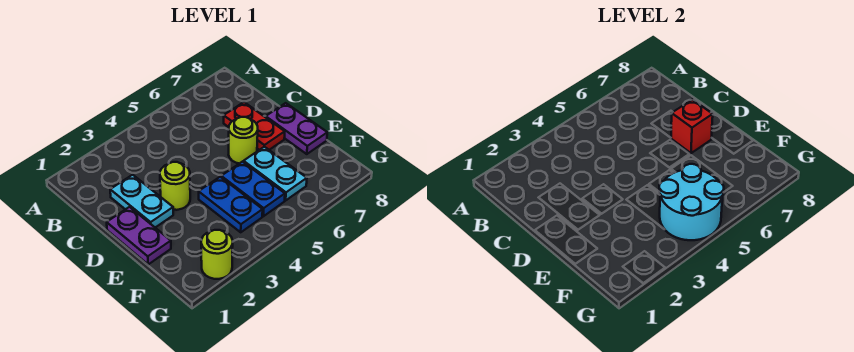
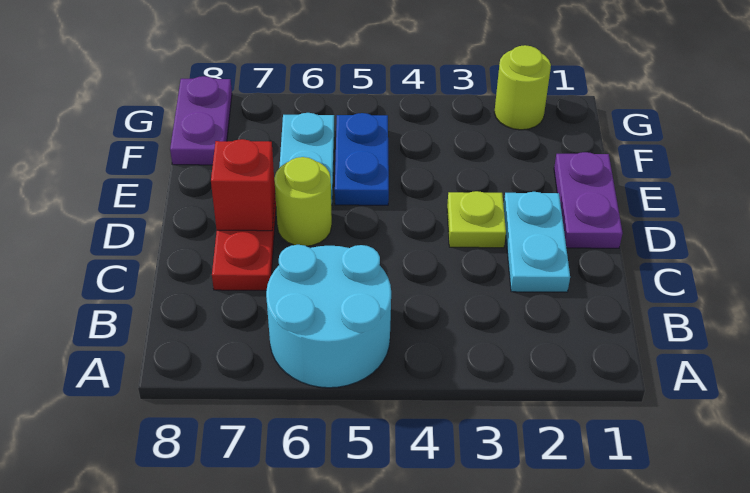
lime 1x1 round brick [160,162,190,210] -> lime 1x1 plate [447,191,506,248]
purple 1x2 plate [266,103,327,154] -> purple 1x2 plate moved to [170,76,232,165]
blue 1x2 plate [199,177,263,232] -> none
cyan 2x2 round brick [659,164,724,240] -> cyan 2x2 round brick moved to [266,245,391,388]

